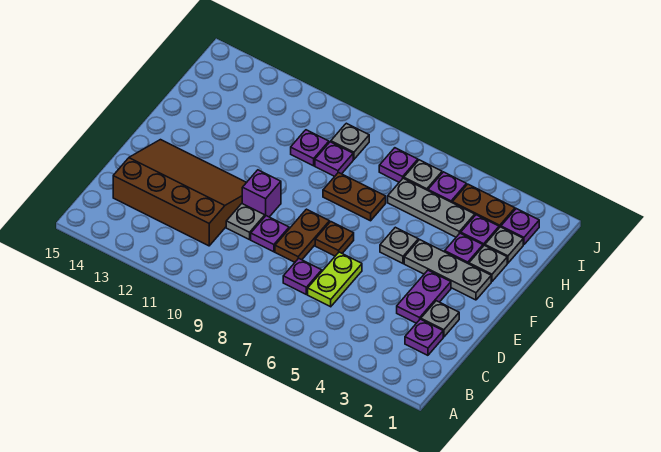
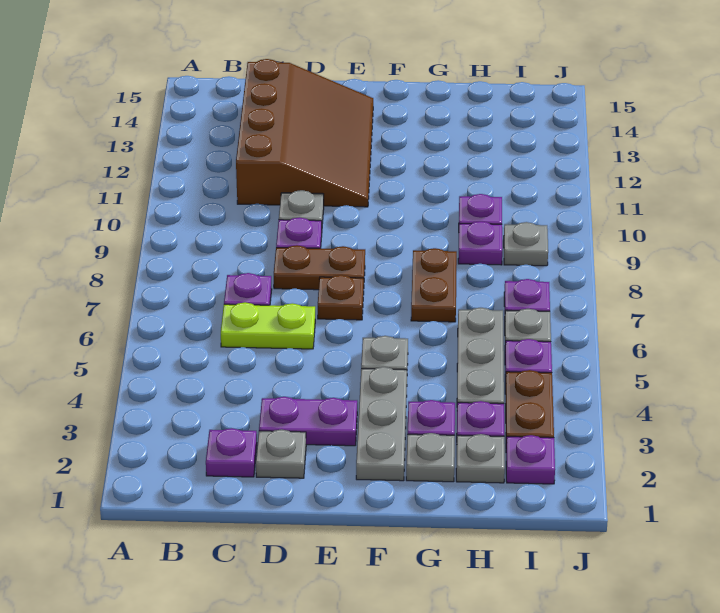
purple 1x1 brick [242,170,281,217] -> none

